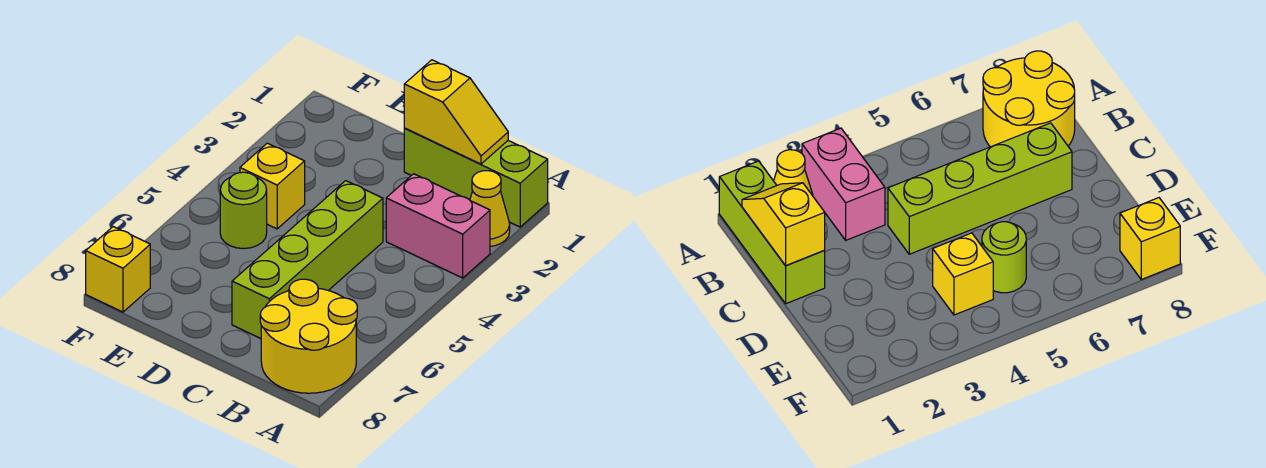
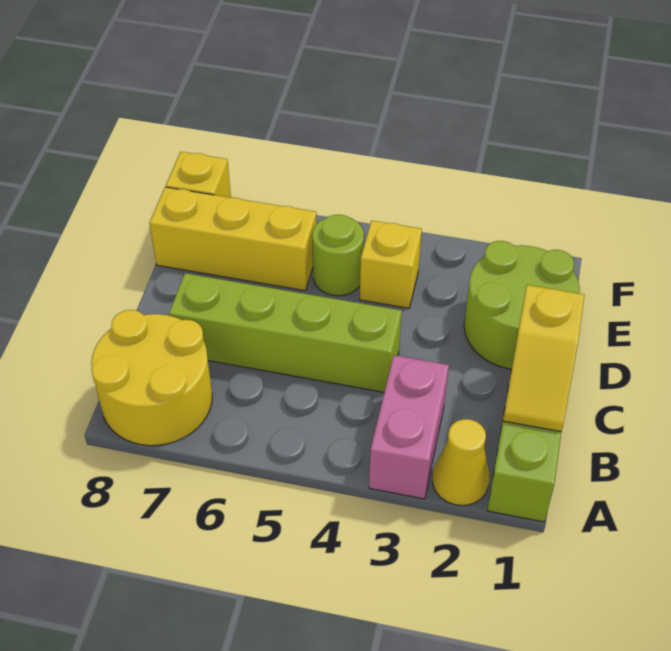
none -> lime 2x2 round brick [464,241,580,369]
none -> yellow 1x3 brick [150,187,316,291]

